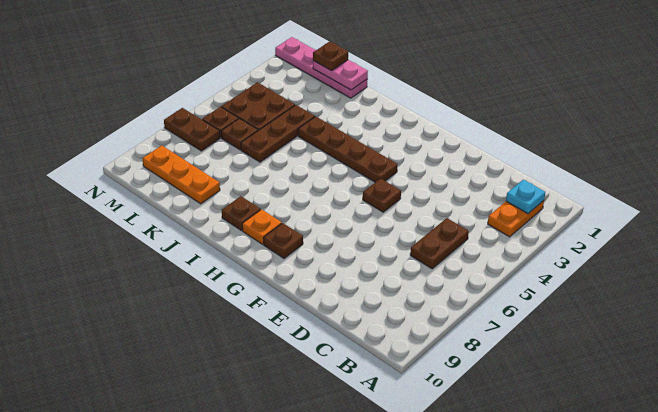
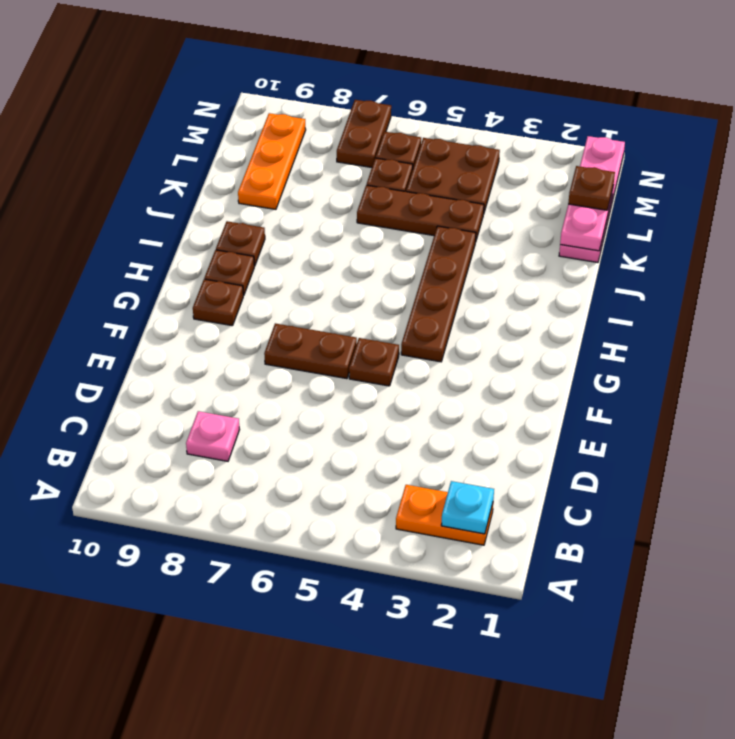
brown 1x2 plate [410,218,469,269] -> brown 1x2 plate moved to [264,323,357,379]
none -> pink 1x1 plate [186,411,240,461]
orange 1x1 plate [242,209,282,244] -> brown 1x1 plate [204,250,254,296]

